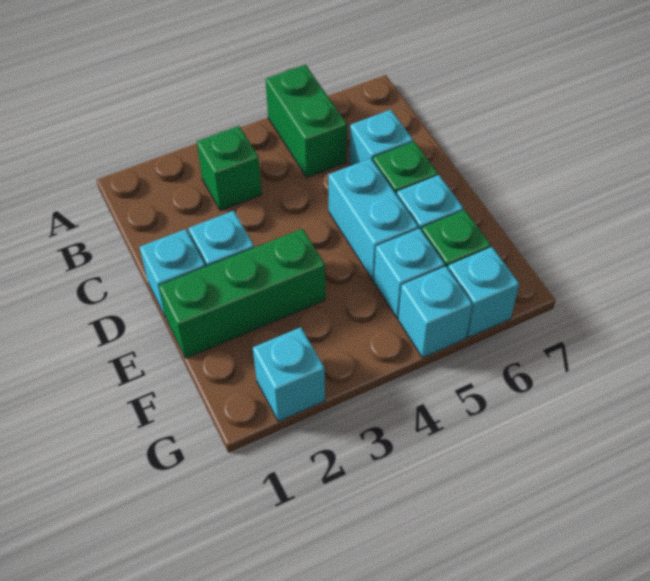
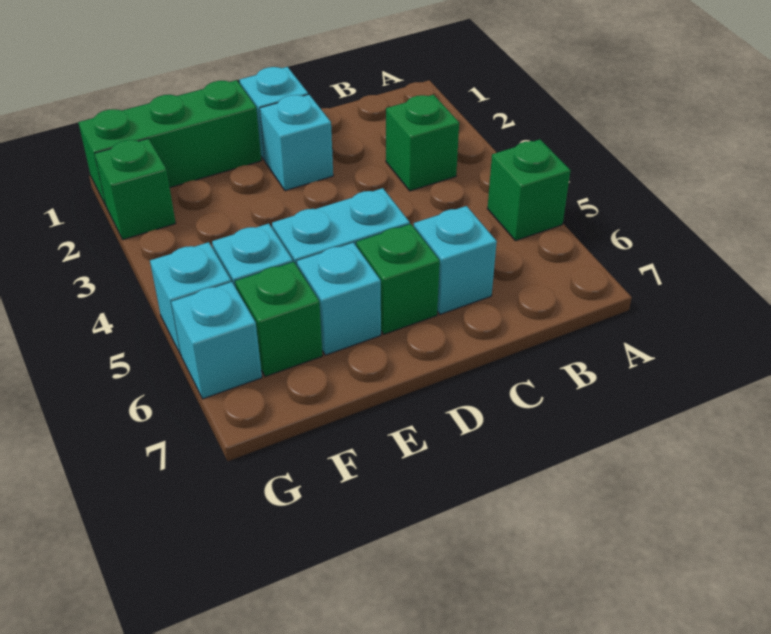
green 1x2 brick [265,65,347,177] -> green 1x1 brick [487,140,570,241]
green 1x3 brick [159,229,325,358] -> green 1x3 brick turned to [78,80,261,205]
cyan 1x1 brick [252,327,325,421] -> green 1x1 brick [95,139,176,240]

